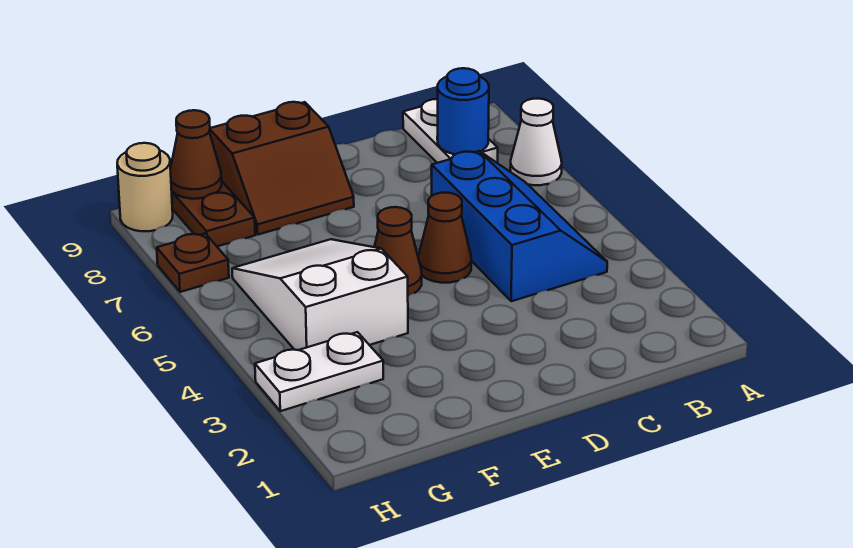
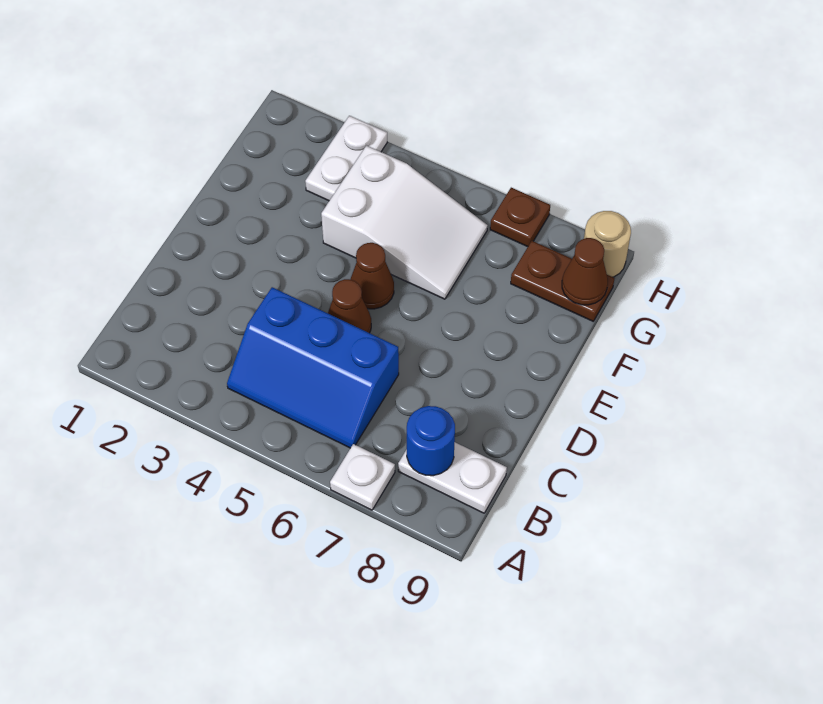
white 1x1 cone [510,99,562,185] -> white 1x1 plate [330,444,395,510]
brown 2x2 slope [209,102,354,235] -> none

